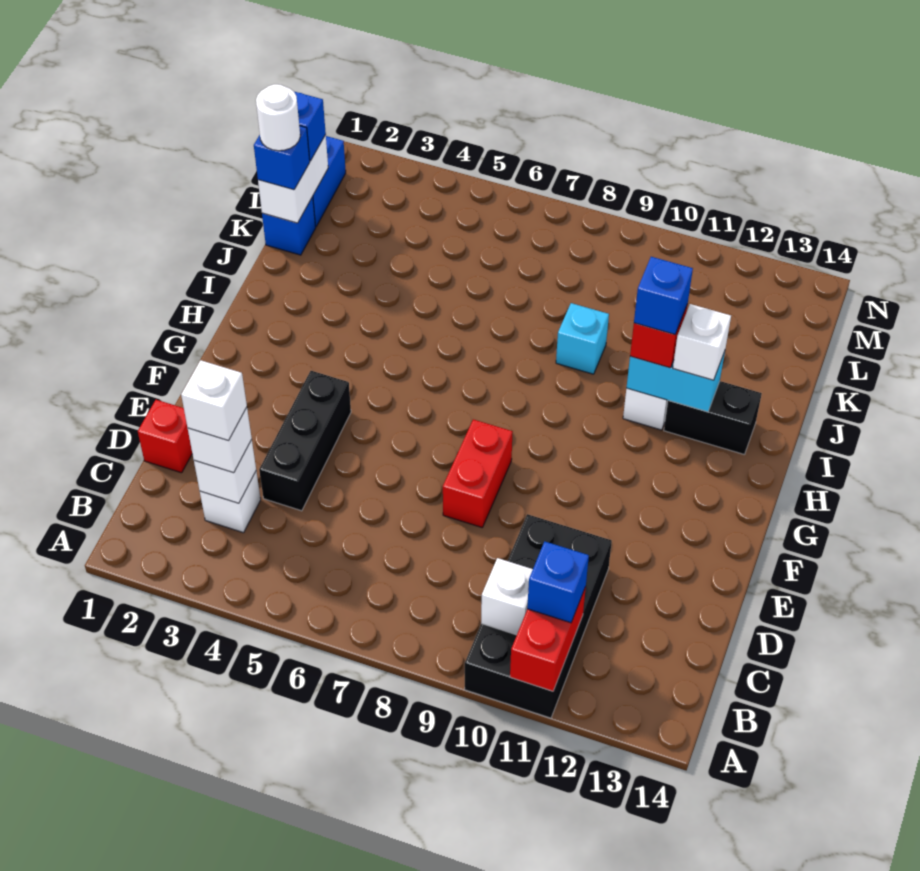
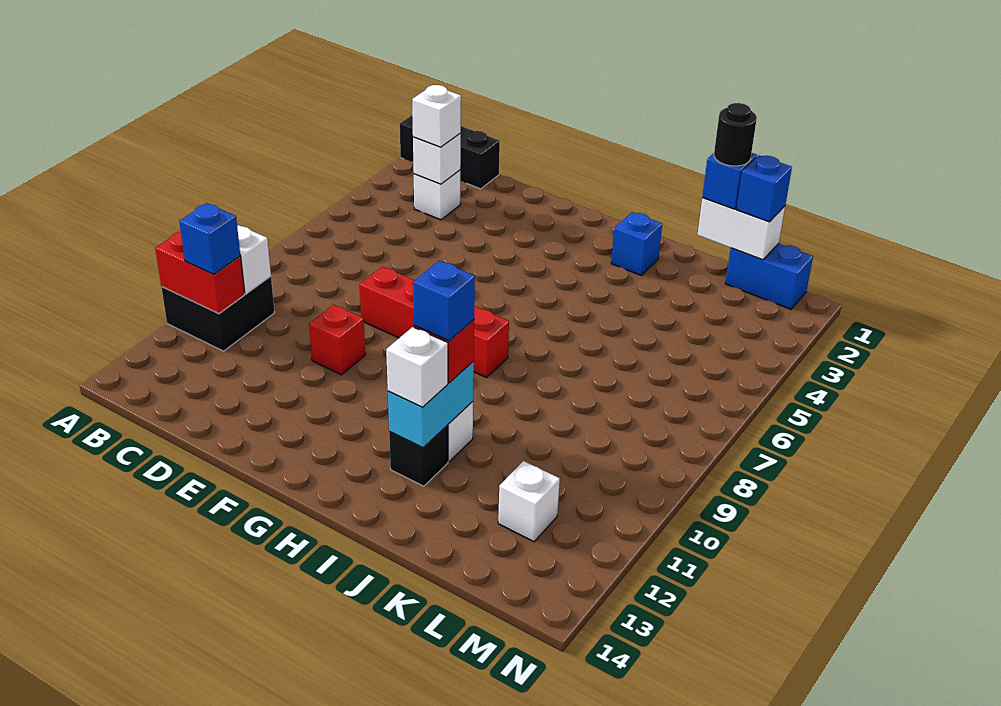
black 2x4 brick [465,514,612,718] -> black 2x2 brick [161,276,275,351]
white 1x1 brick [181,360,247,441] -> white 1x1 brick moved to [498,461,560,542]
red 1x1 brick [138,400,192,473] -> red 1x1 brick moved to [309,305,365,375]
black 1x3 brick [259,371,351,511] -> black 1x3 brick moved to [400,115,500,189]
red 1x2 brick [443,419,513,527] -> red 1x4 brick [360,266,509,378]
black 1x2 brick [664,381,762,454] -> black 1x1 brick [389,425,448,486]
cyan 1x1 brick [556,303,609,374] -> none
blue 1x1 brick [262,197,316,255] -> blue 1x1 brick moved to [611,212,662,275]
white 1x1 round brick [256,84,300,151] -> black 1x1 round brick [714,103,757,166]

